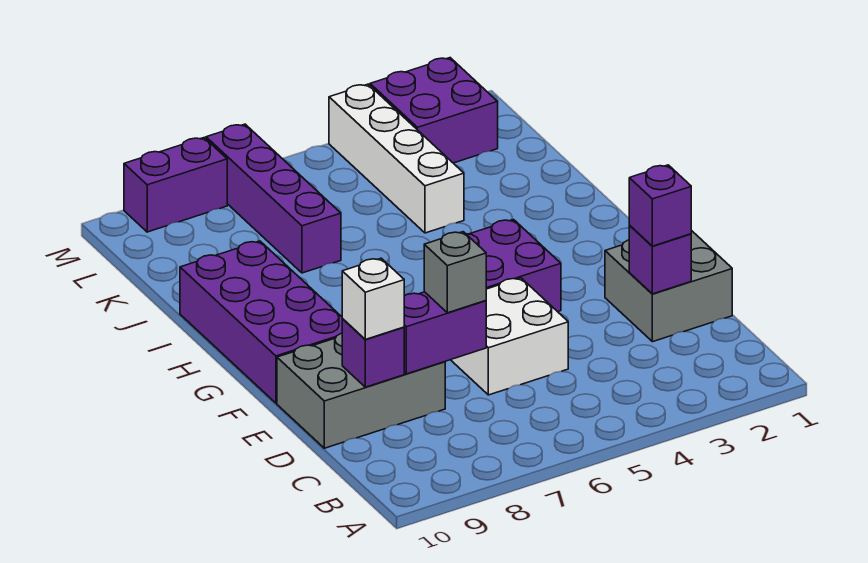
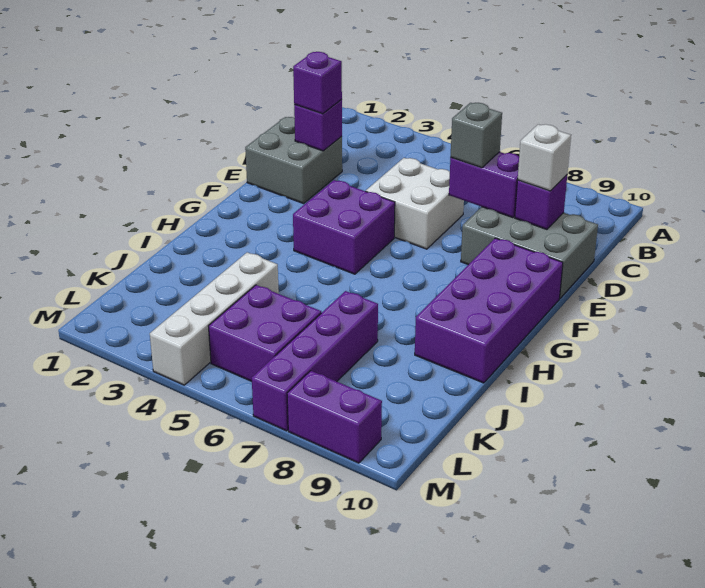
purple 2x2 brick [370,58,498,163] -> purple 2x2 brick moved to [209,285,321,381]

